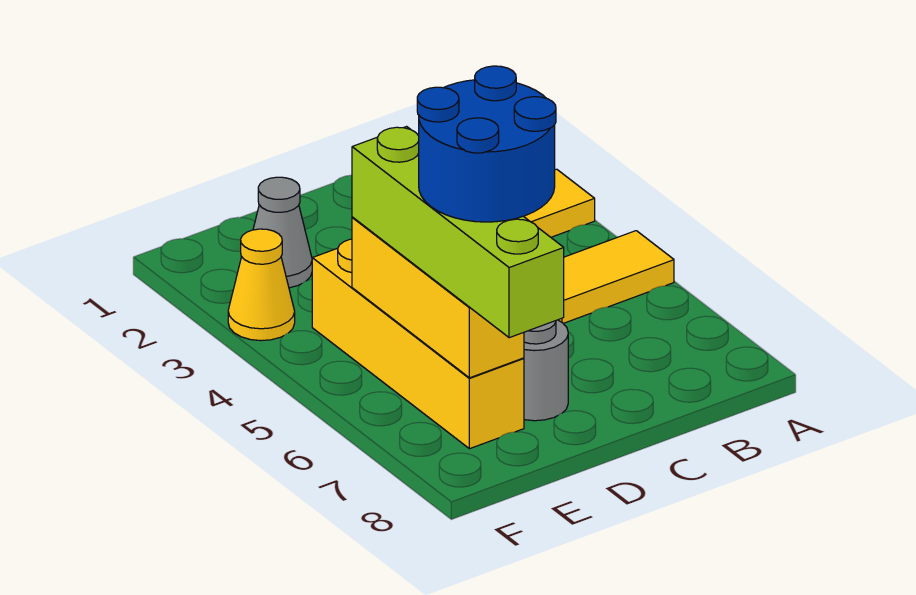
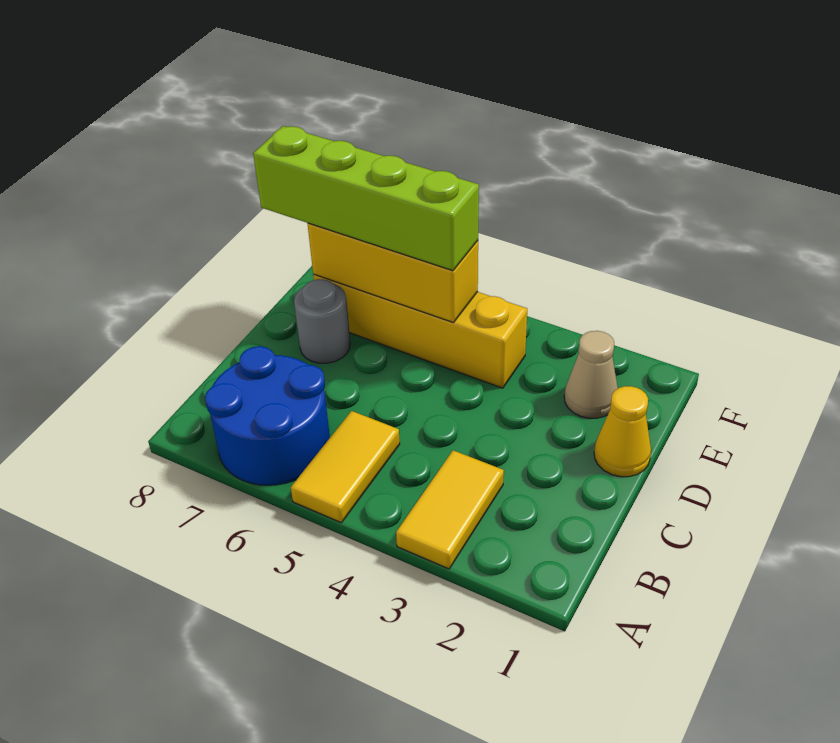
blue 2x2 round brick [417,66,556,222] -> blue 2x2 round brick moved to [205,346,330,485]
grey 1x1 cone [253,177,312,288] -> tan 1x1 cone [564,331,618,418]
yellow 1x1 cone [228,229,295,341] -> yellow 1x1 cone moved to [594,386,651,477]

